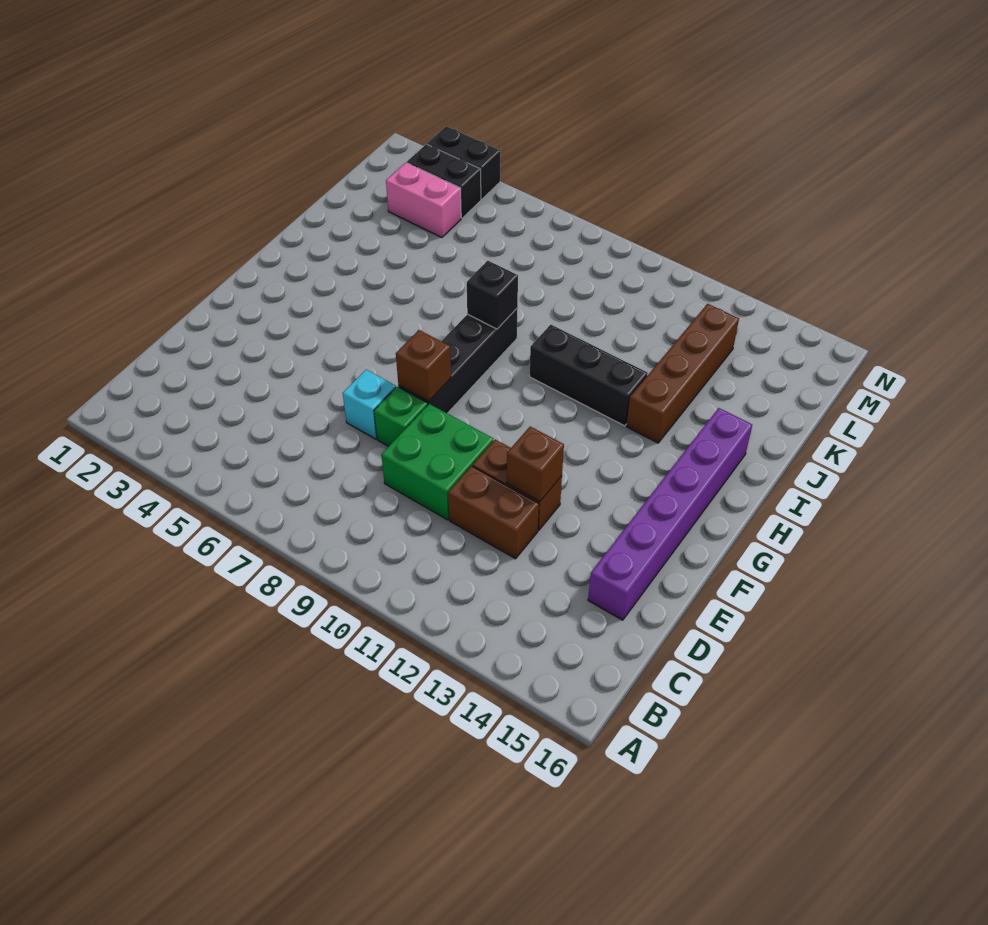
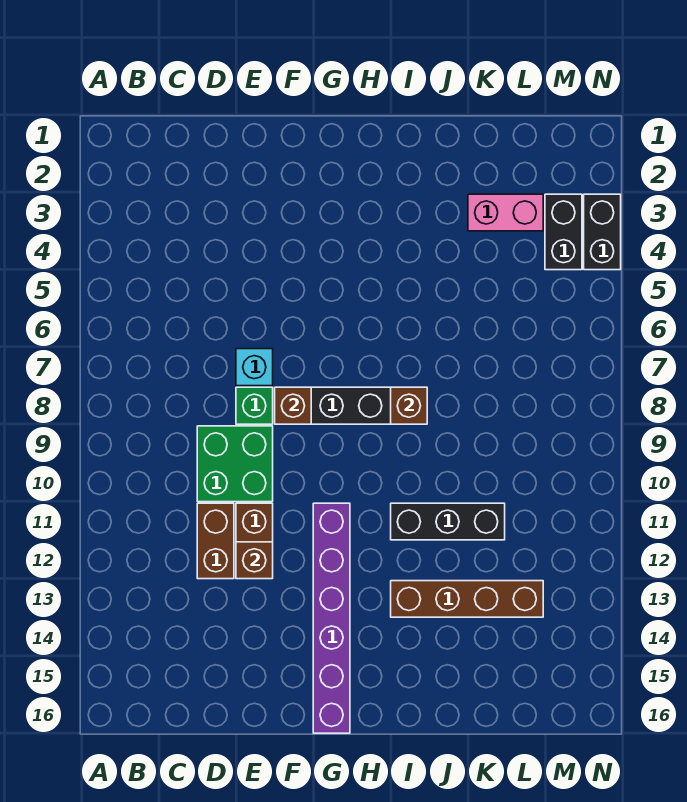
purple 1x6 brick [588,408,752,620] -> purple 1x6 brick turned to [313,503,350,733]
black 1x1 brick [467,261,518,329] -> brown 1x1 brick [391,387,427,424]
black 1x3 brick [530,325,648,426] -> black 1x3 brick turned to [391,503,505,540]
pink 1x2 brick [386,163,461,237] -> pink 1x2 brick turned to [468,194,543,231]

